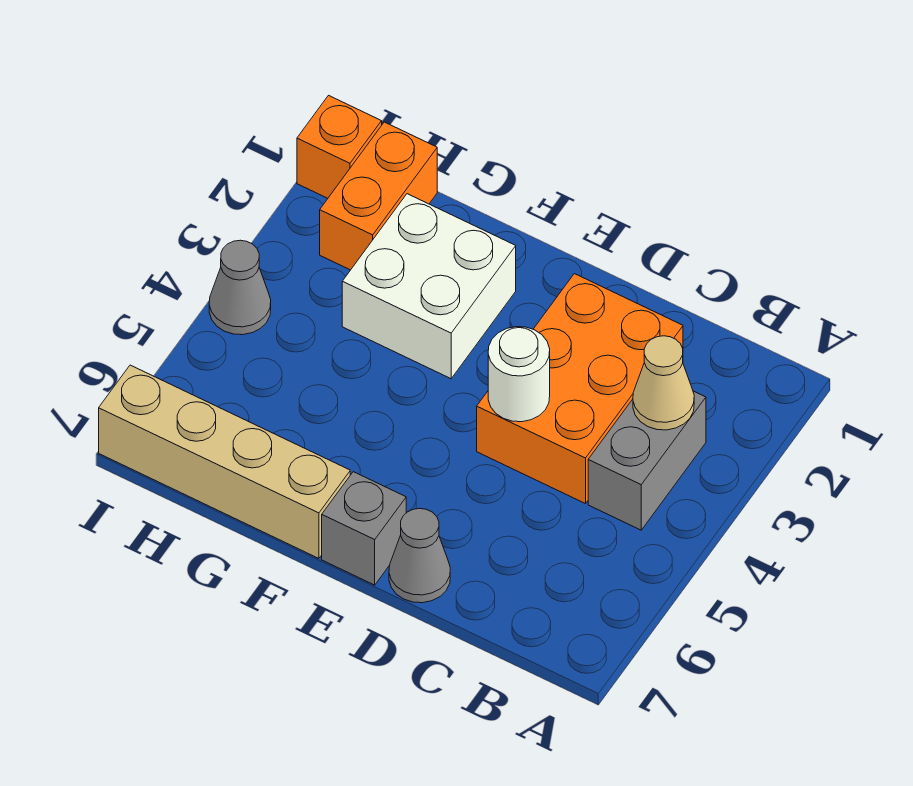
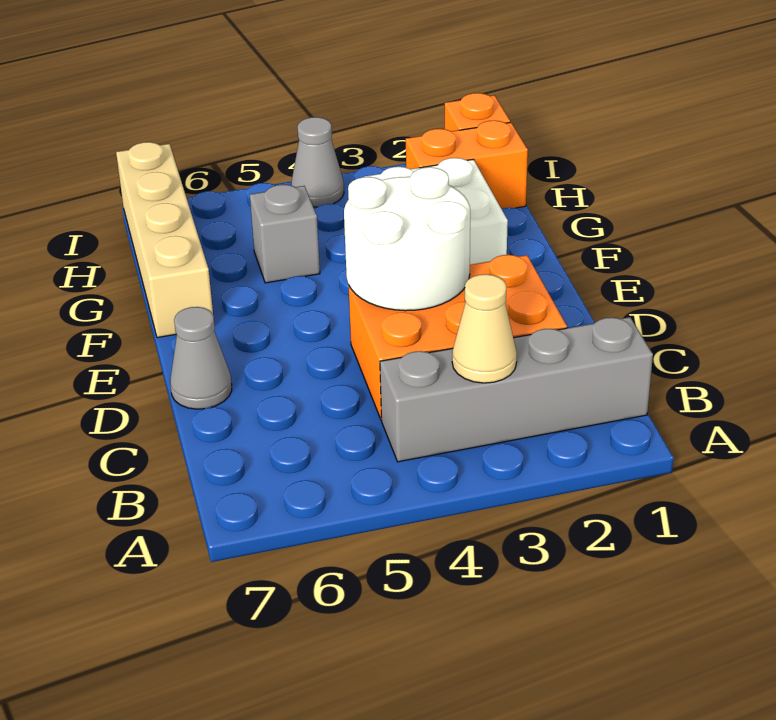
grey 1x2 brick [588,391,706,530] -> grey 1x4 brick [380,317,653,462]
white 1x1 round brick [488,327,550,422] -> white 2x2 round brick [344,167,470,311]
grey 1x1 brick [322,472,406,585] -> grey 1x1 brick moved to [250,185,320,283]

